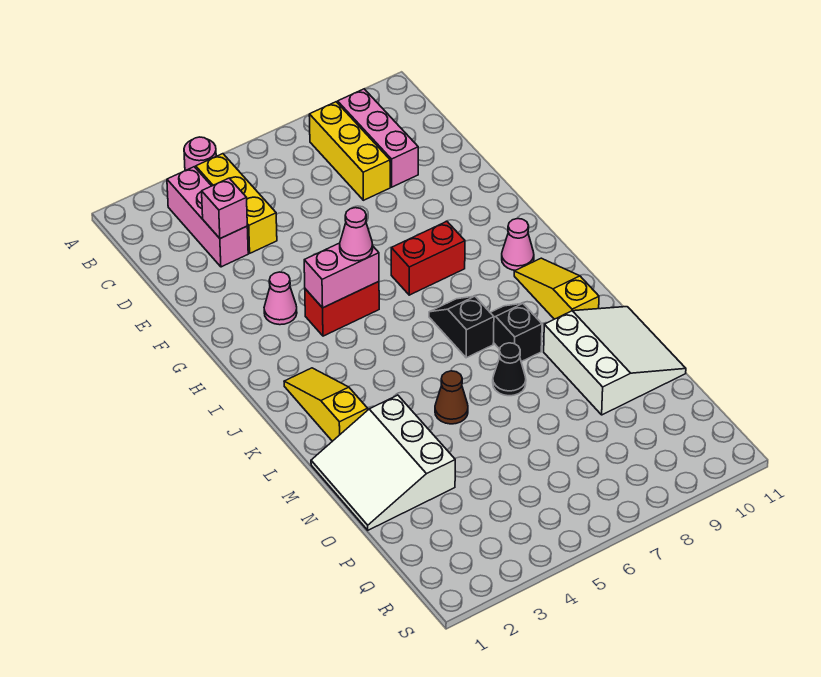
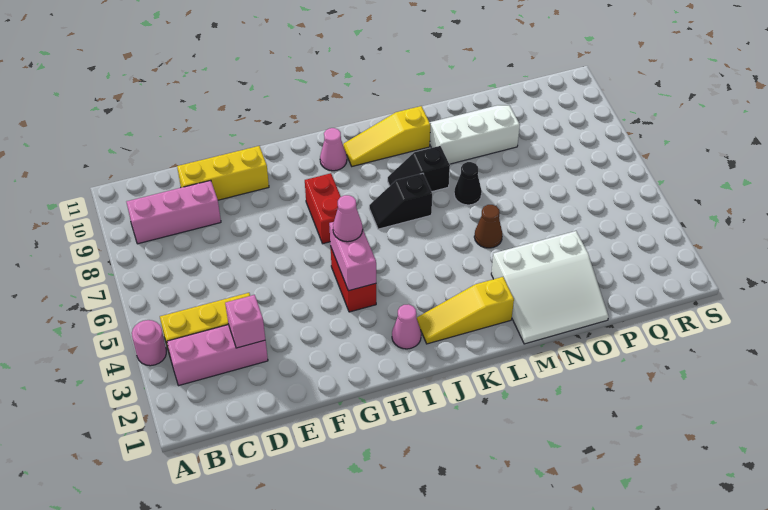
yellow 1x3 brick [309,102,390,200] -> yellow 1x3 brick moved to [177,146,269,200]
pink 1x1 cone [264,272,297,325] -> pink 1x1 cone moved to [392,304,421,349]
white 3x3 slope [544,307,686,415] -> white 2x3 slope [429,105,520,164]

